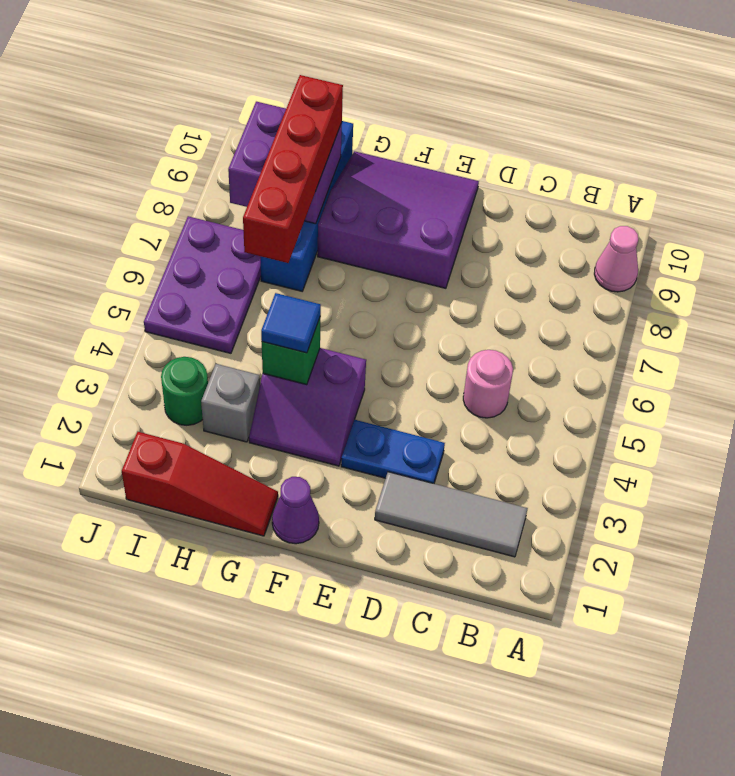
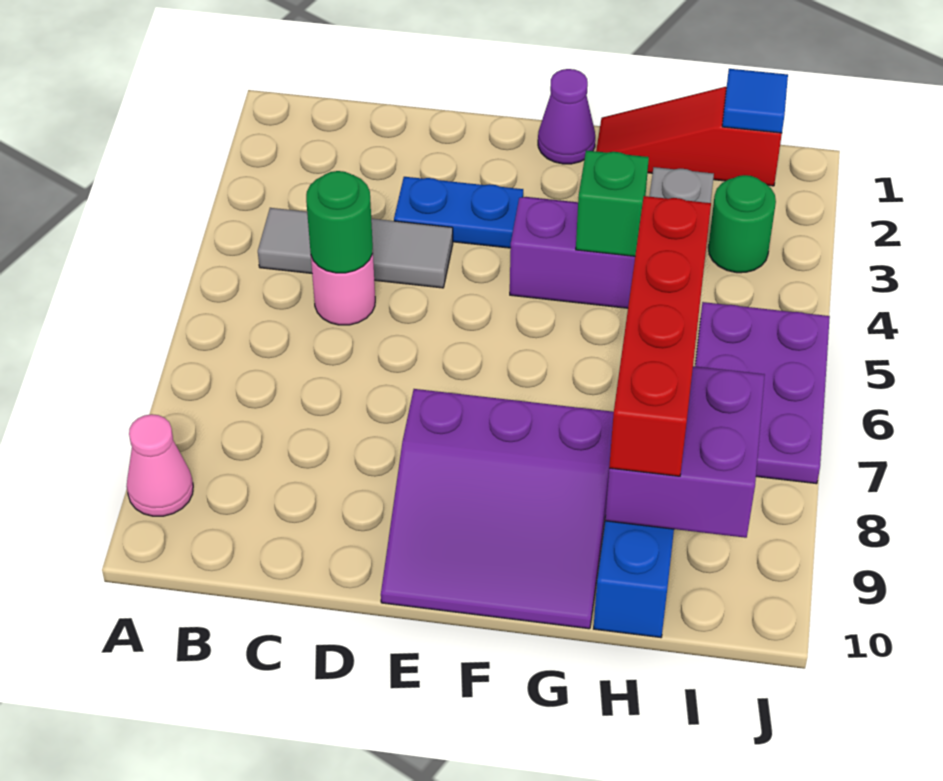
grey 1x3 tile [375,472,528,557] -> grey 1x3 tile moved to [258,208,453,288]
none -> green 1x1 round brick [306,171,373,273]
blue 1x1 tile [261,293,321,353] -> blue 1x1 tile moved to [722,69,788,133]

